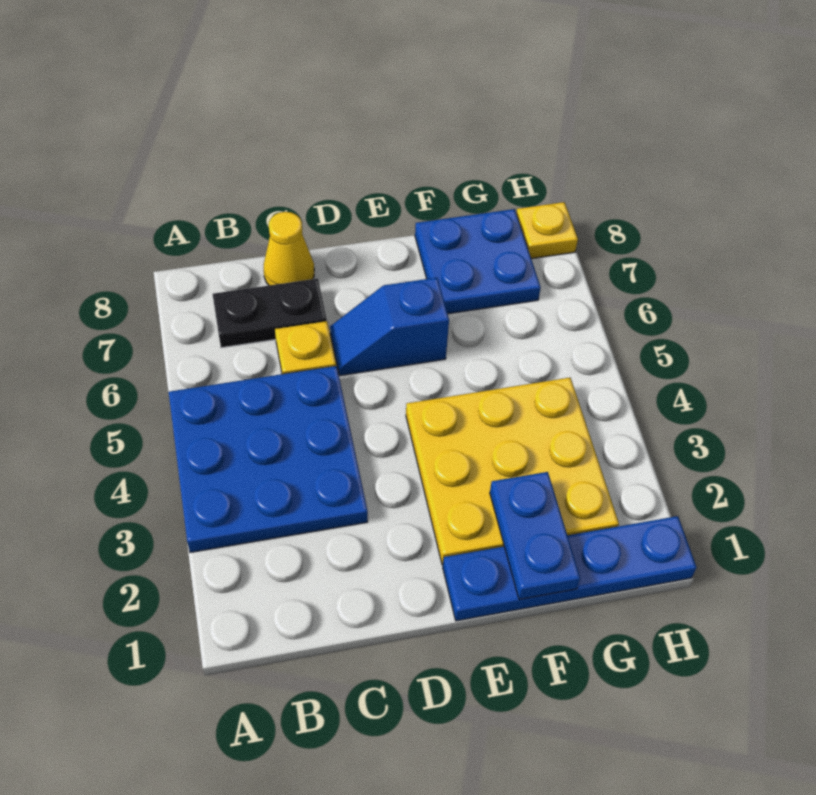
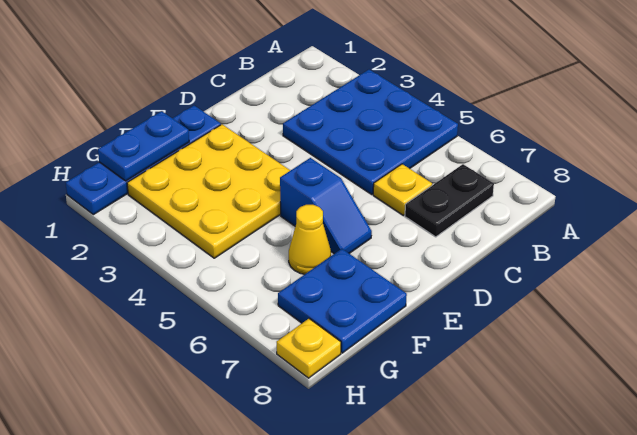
yellow 1x1 cone [264,212,314,285] -> yellow 1x1 cone moved to [289,205,331,274]
blue 1x2 slope [330,278,449,376] -> blue 1x2 slope turned to [280,158,372,254]
blue 1x2 plate [490,472,580,599] -> blue 1x2 plate turned to [98,111,189,181]

